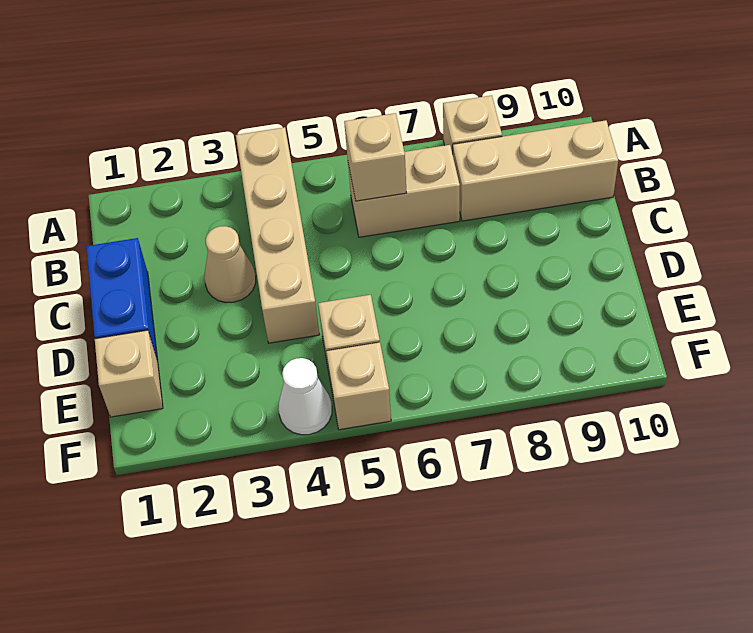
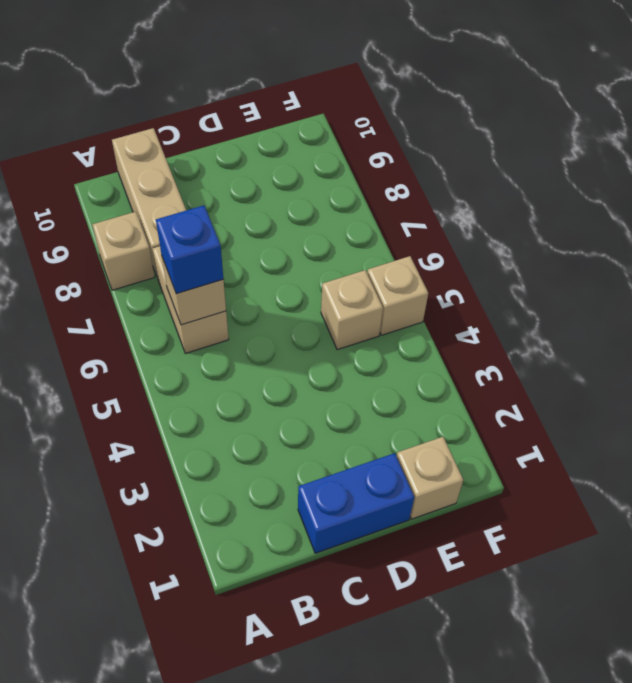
tan 1x4 brick [236,127,320,343] -> none
none -> blue 1x1 brick [156,205,223,294]
tan 1x1 cone [204,226,256,302] -> none
white 1x1 cone [278,358,332,435] -> none

